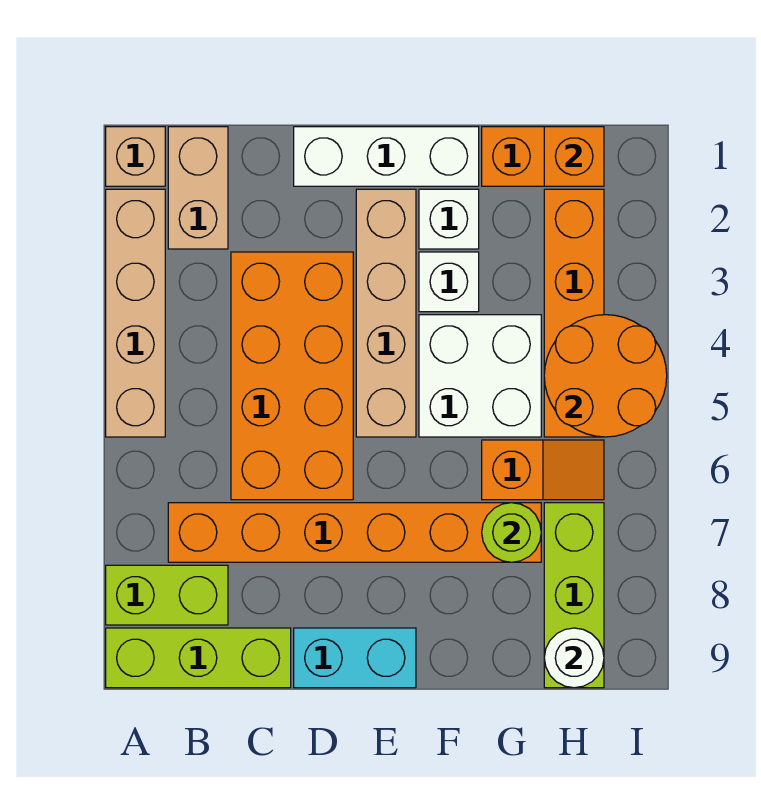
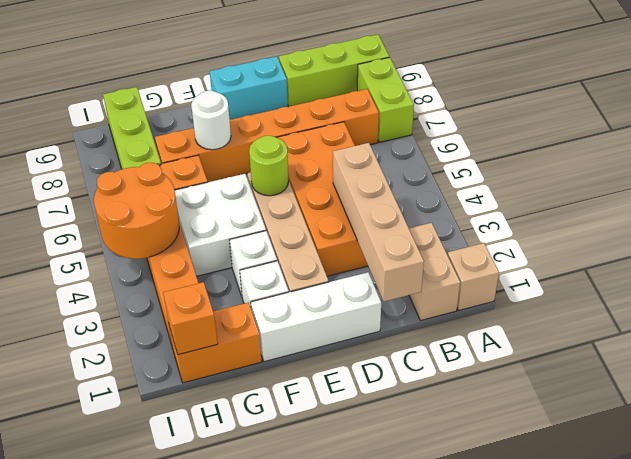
tan 1x4 brick [106,189,165,437] -> tan 1x4 brick moved to [333,143,424,302]
lime 1x2 brick [106,565,228,625] -> lime 1x2 brick turned to [357,57,414,142]
lime 1x1 round brick [482,503,541,562] -> lime 1x1 round brick moved to [249,136,289,196]
white 1x1 round brick [544,628,604,688] -> white 1x1 round brick moved to [191,91,231,150]

